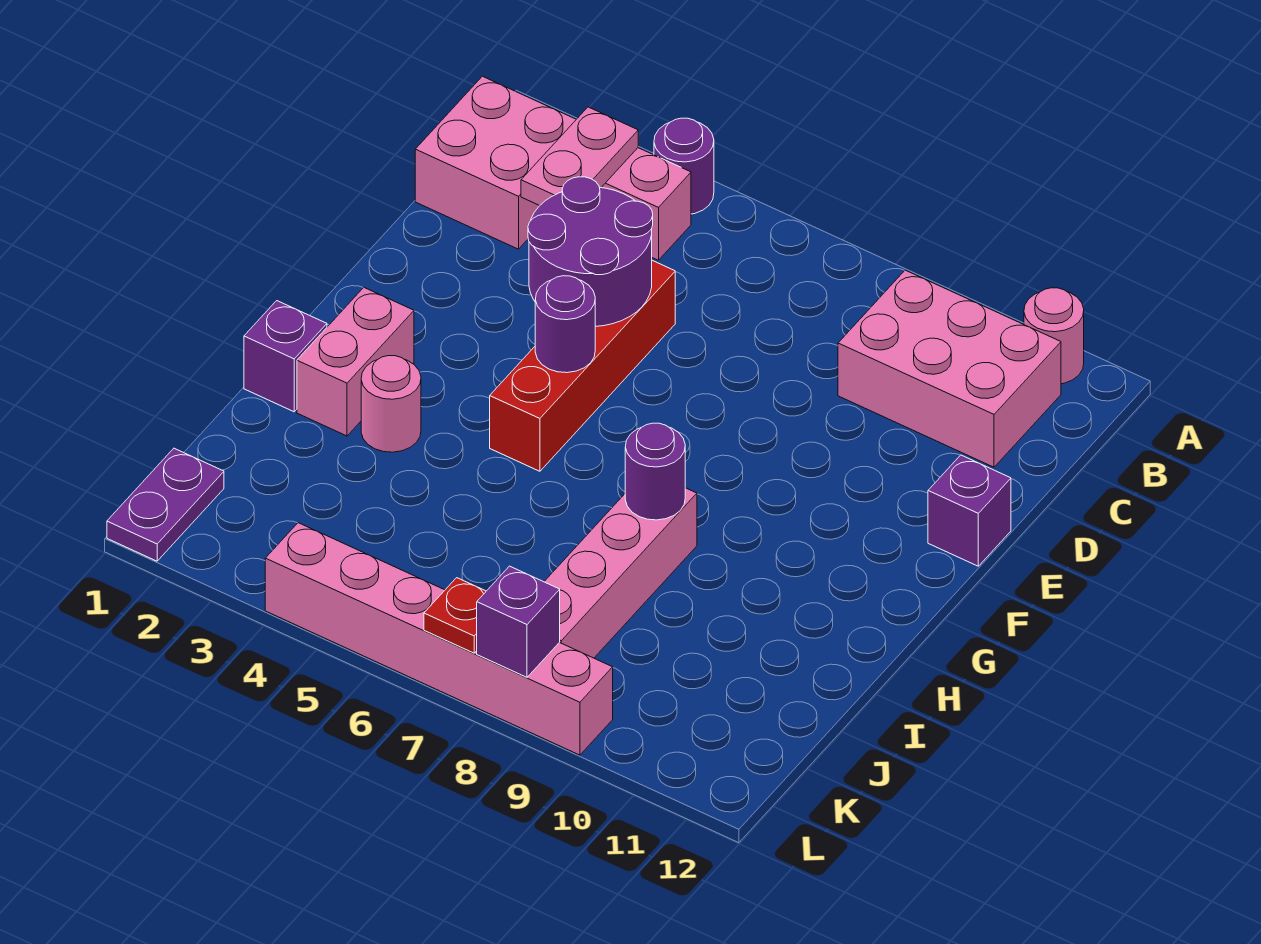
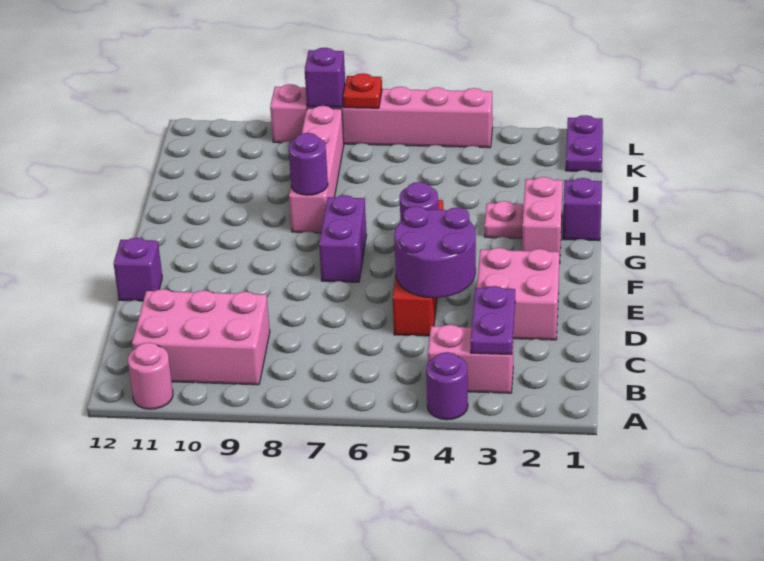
pink 2x2 brick [415,76,576,249] -> pink 2x2 brick moved to [477,248,559,340]
pink 1x2 plate [521,107,638,206] -> purple 1x2 plate [471,286,515,355]
none -> purple 1x2 brick [319,195,366,282]
pink 1x1 round brick [361,356,421,452] -> pink 1x1 plate [485,201,523,238]

